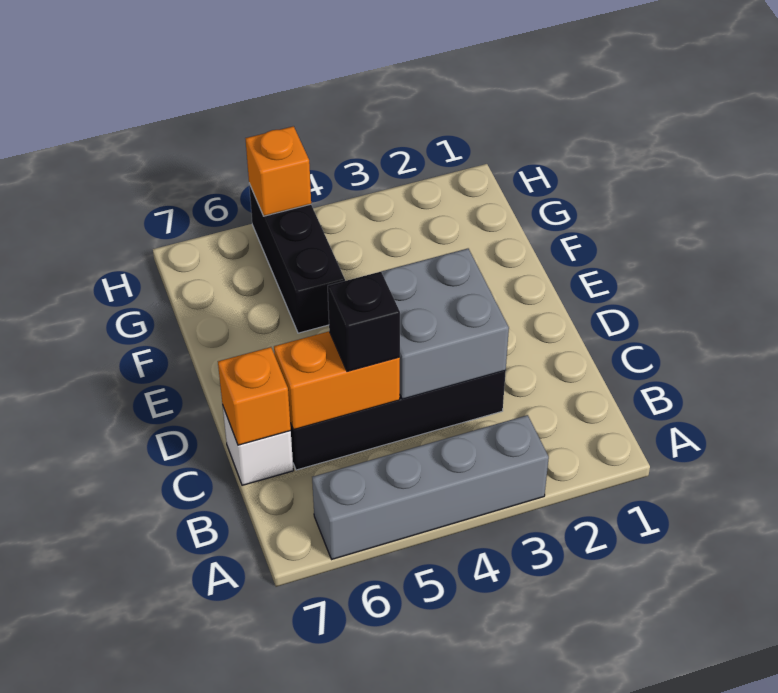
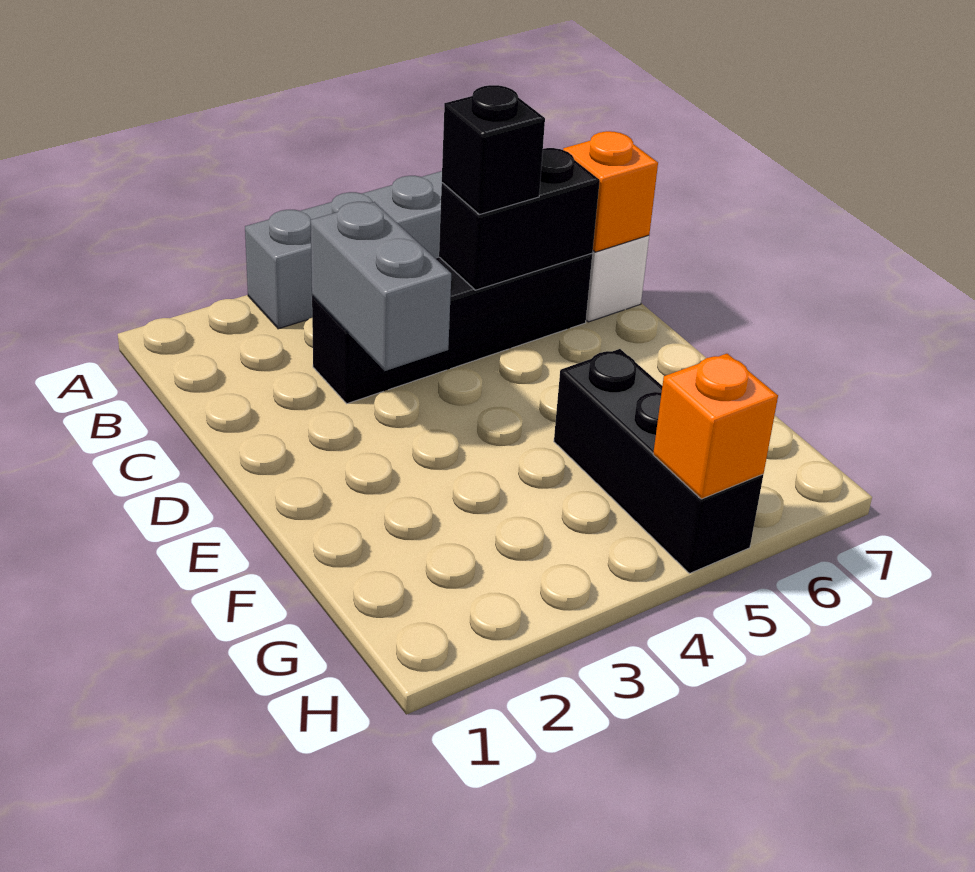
grey 2x2 brick [381,249,509,399] -> grey 1x2 brick [311,202,451,371]
orange 1x2 brick [274,331,400,430] -> black 1x2 brick [439,148,600,290]

